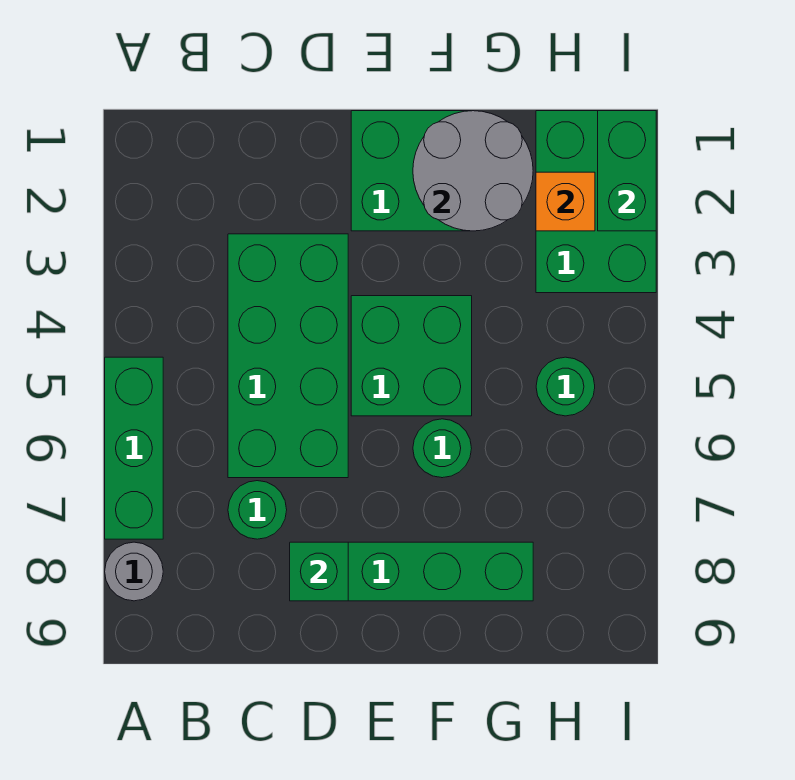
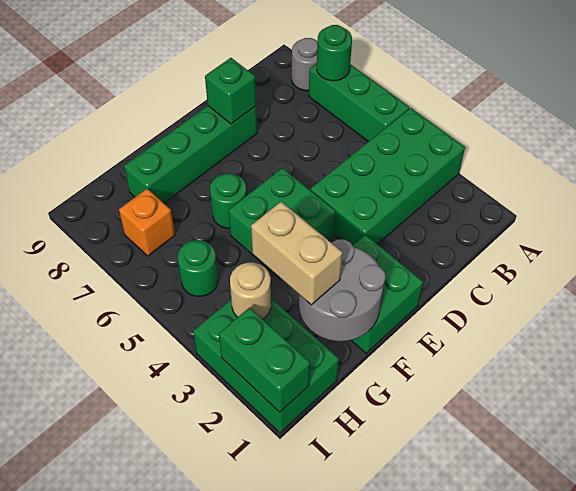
green 2x4 brick [228,234,348,478] -> green 2x4 brick turned to [310,108,465,245]
green 1x1 round brick [228,481,287,539] -> green 1x1 round brick moved to [317,25,352,81]
none -> tan 1x2 brick [251,202,343,305]
orange 1x1 brick [536,172,595,231] -> orange 1x1 brick moved to [119,189,175,256]
none -> tan 1x1 round brick [230,263,271,319]

